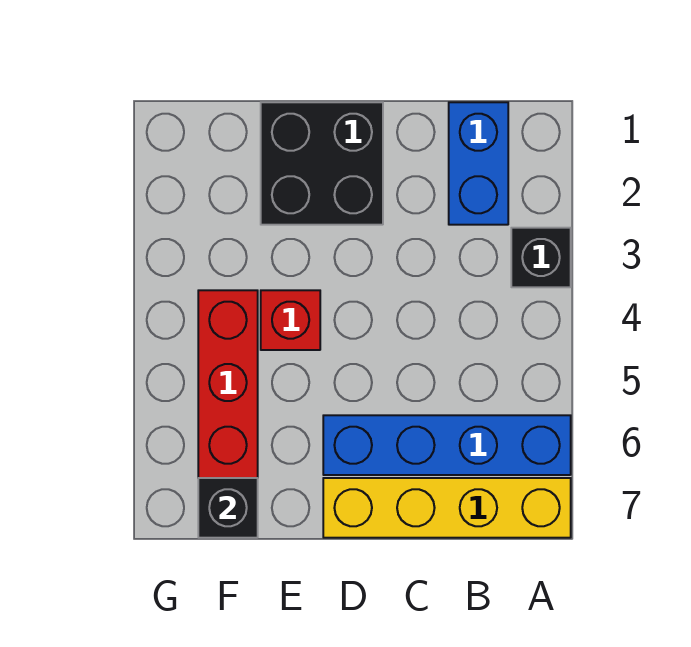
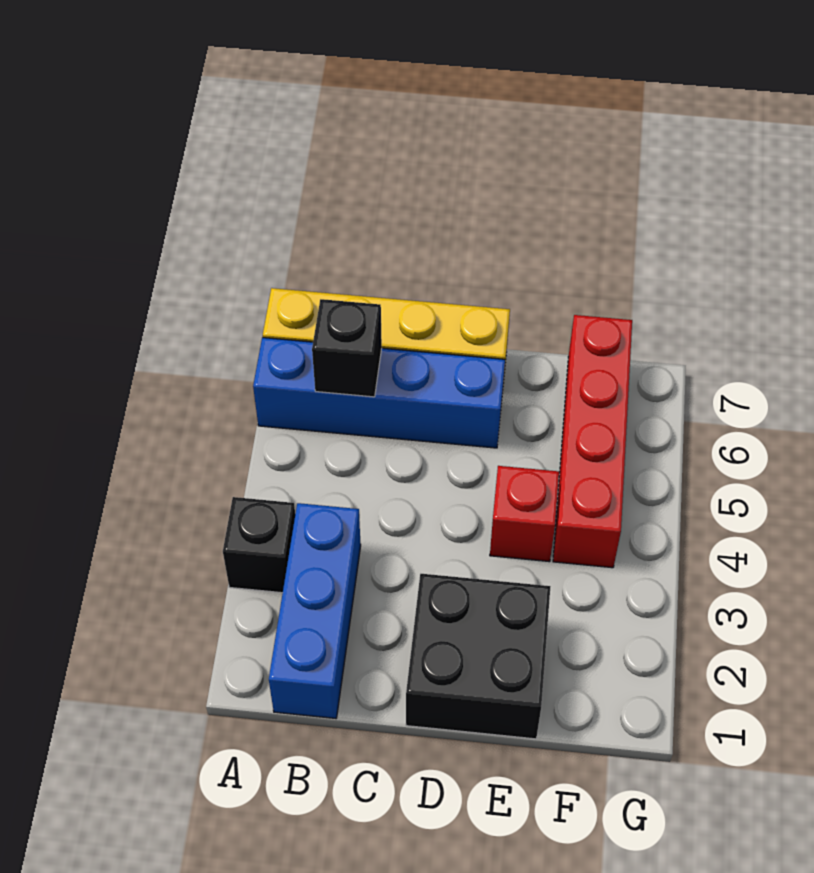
blue 1x2 brick [449,102,508,225] -> blue 1x3 brick [269,503,361,718]
black 1x1 brick [198,478,258,538] -> black 1x1 brick moved to [312,299,382,397]

